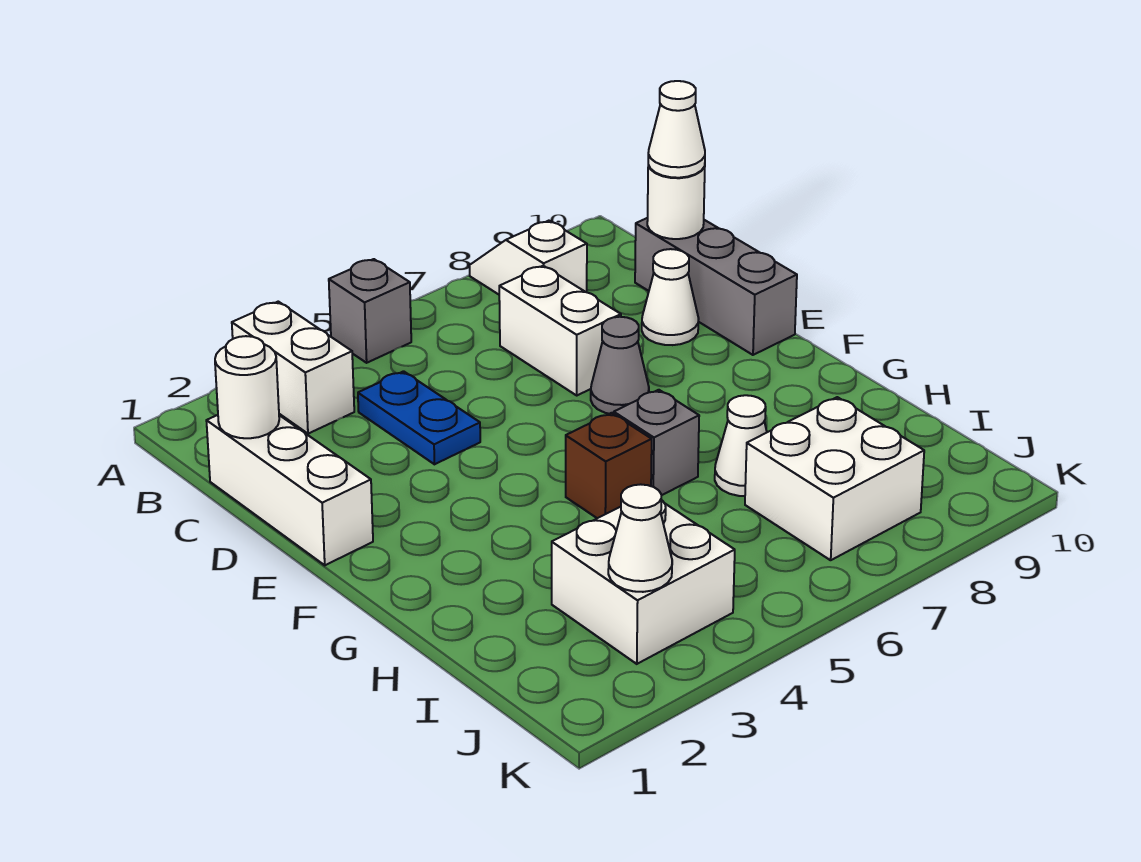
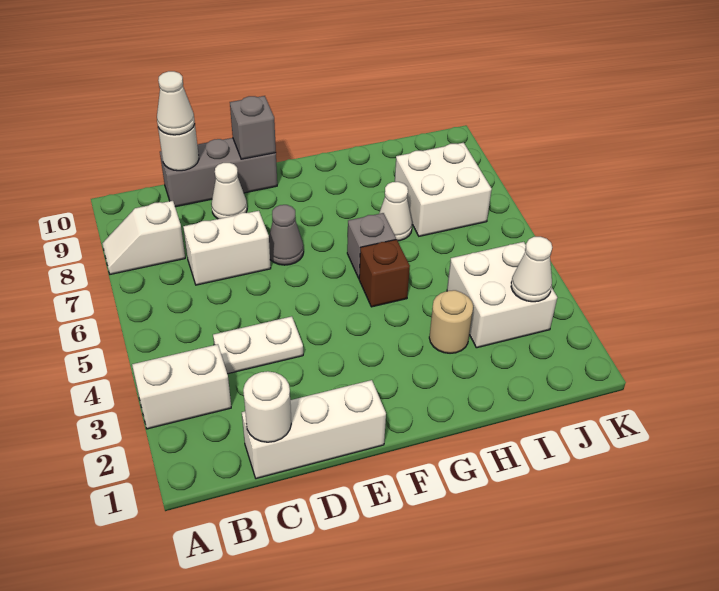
grey 1x1 brick [329,259,411,363] -> grey 1x1 brick moved to [230,96,276,159]
blue 1x2 plate [358,371,480,464] -> white 1x2 plate [213,316,303,374]
none -> tan 1x1 round brick [429,290,473,353]

